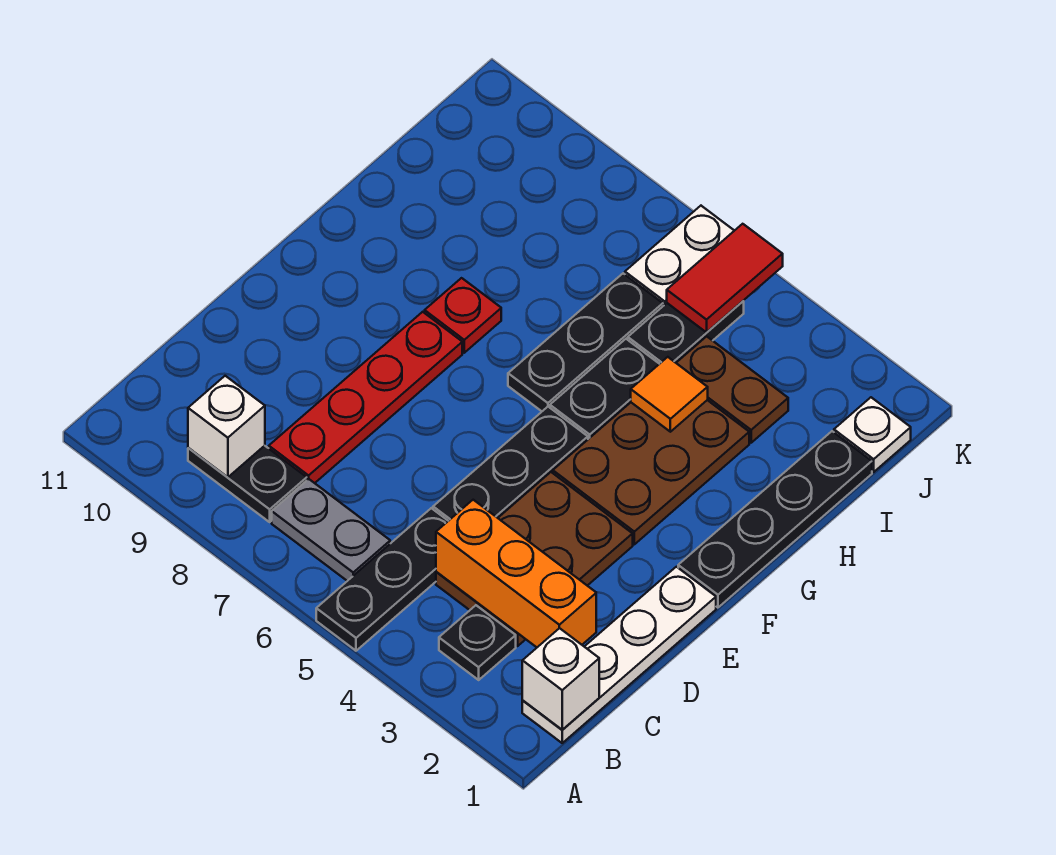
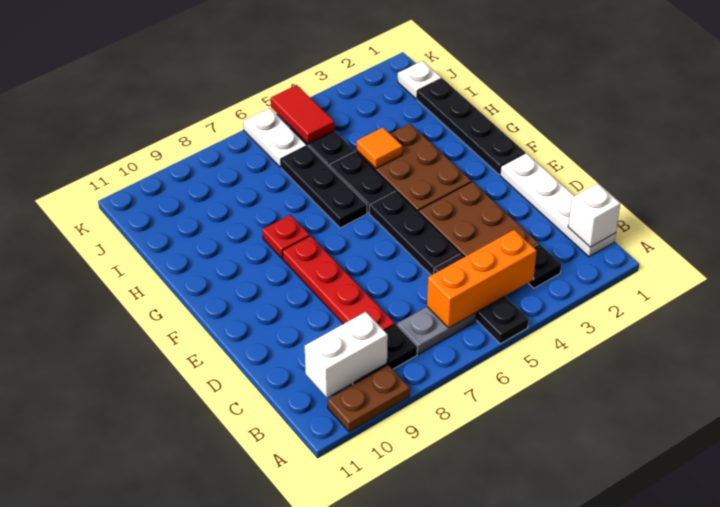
white 1x1 brick [188,376,265,477] -> white 1x2 brick [305,312,388,397]
orange 1x3 brick [436,500,596,647] -> orange 1x3 brick moved to [427,230,537,328]
brown 1x2 plate [676,336,788,443] -> brown 1x2 plate moved to [328,365,410,432]

